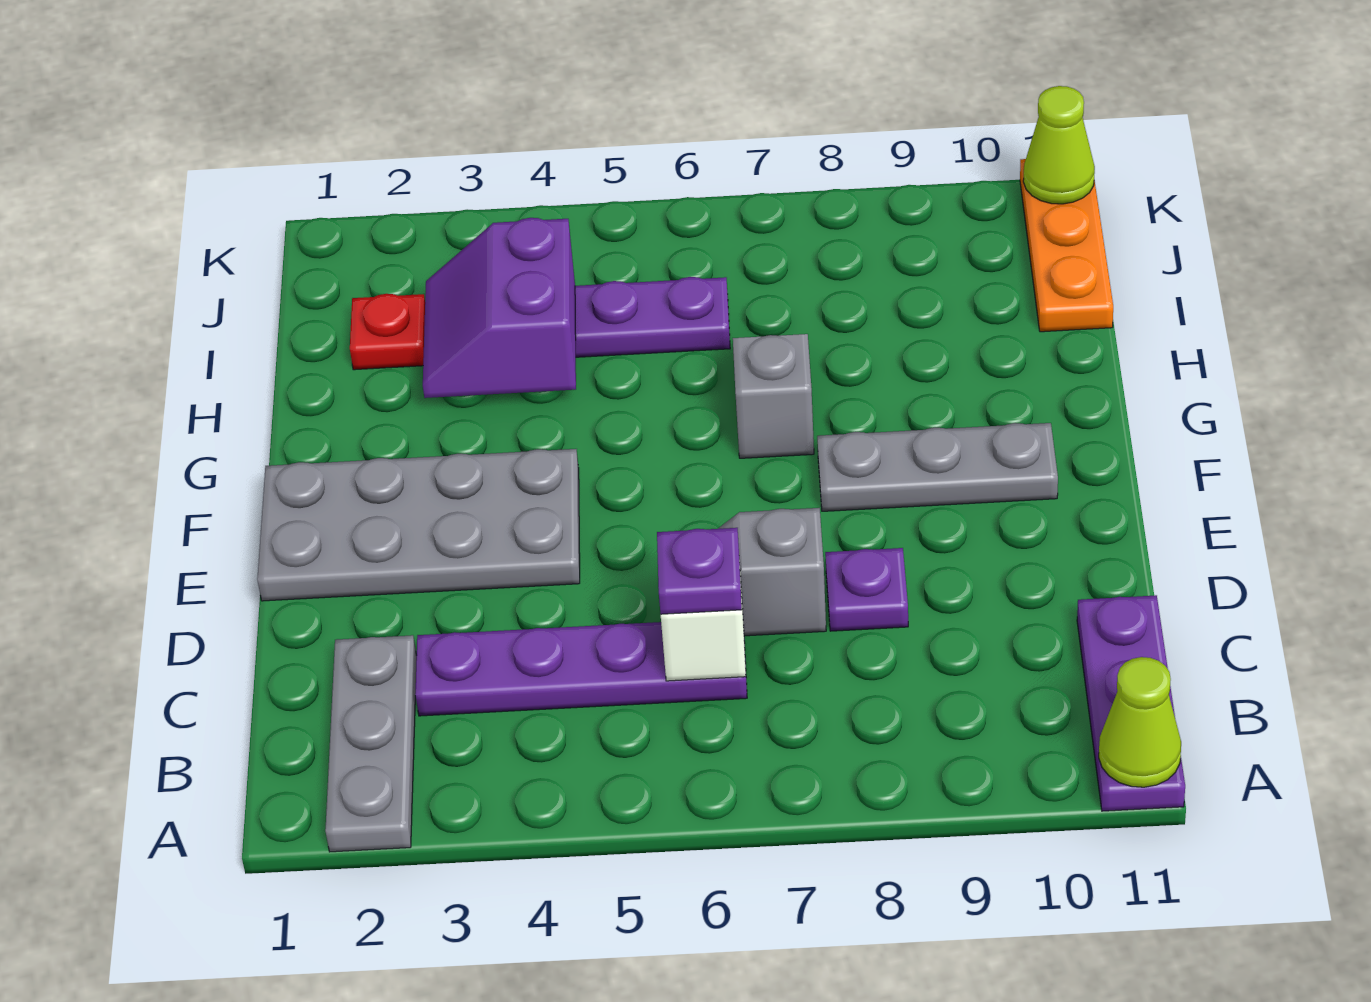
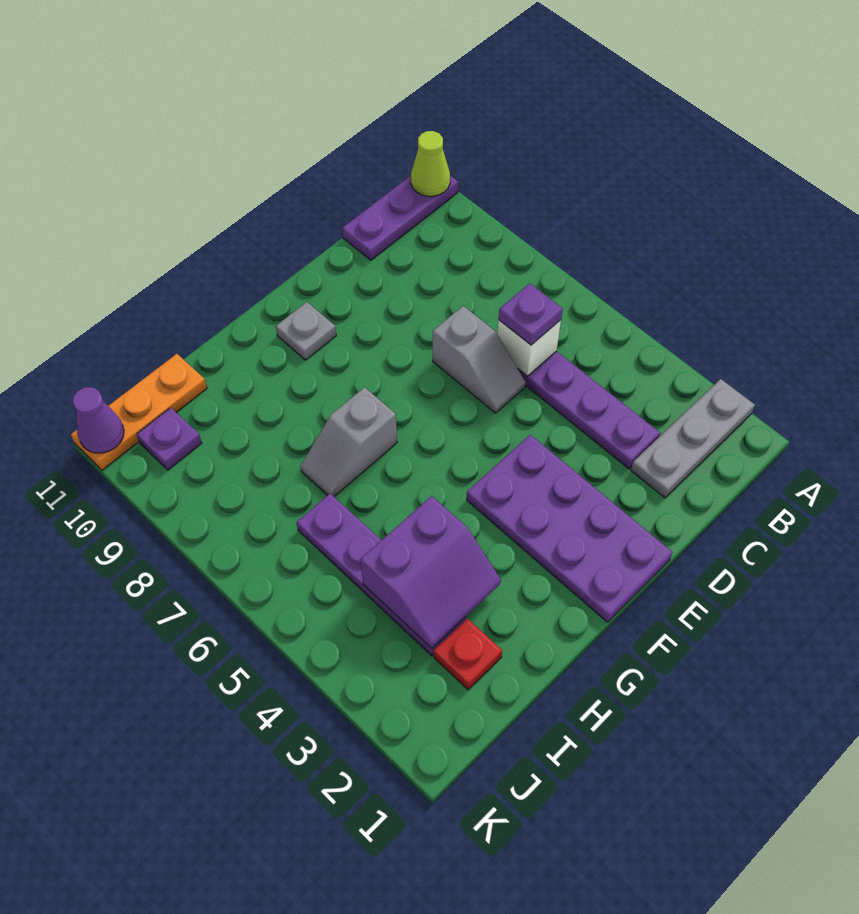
purple 1x1 plate [825,548,908,631] -> purple 1x1 plate moved to [137,408,202,470]
grey 2x4 plate [257,449,580,601] -> purple 2x4 plate [467,435,672,622]
grey 1x3 plate [817,423,1058,511] -> grey 1x1 plate [276,302,336,360]
lime 1x1 cone [1023,86,1095,204] -> purple 1x1 cone [72,387,124,453]

